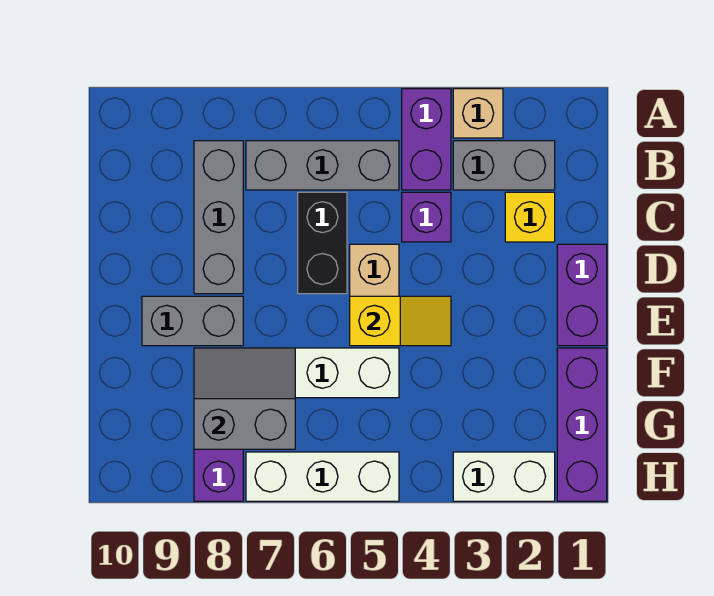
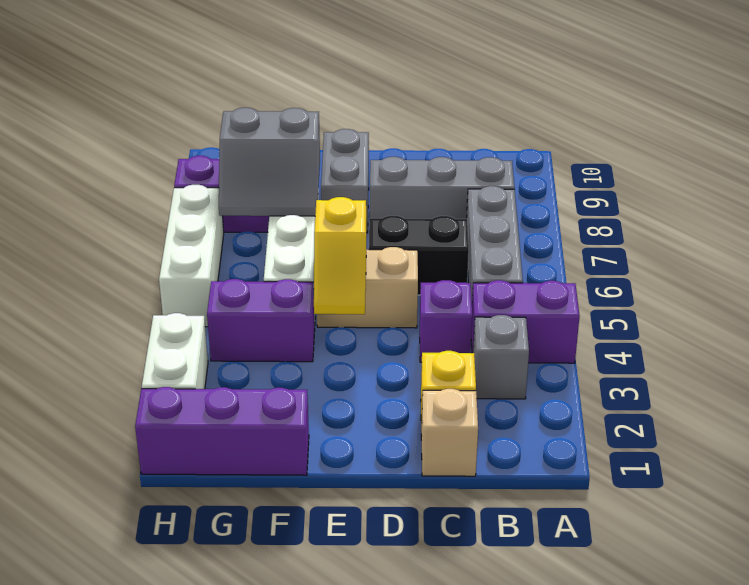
tan 1x1 brick [453,89,503,138] -> tan 1x1 brick moved to [421,389,478,476]
grey 1x2 brick [453,141,555,190] -> grey 1x1 brick [473,315,529,399]
purple 1x2 brick [557,244,607,346] -> purple 1x2 brick moved to [207,279,315,362]
grey 2x2 slope [194,348,295,449] -> grey 2x2 slope turned to [219,108,320,216]

